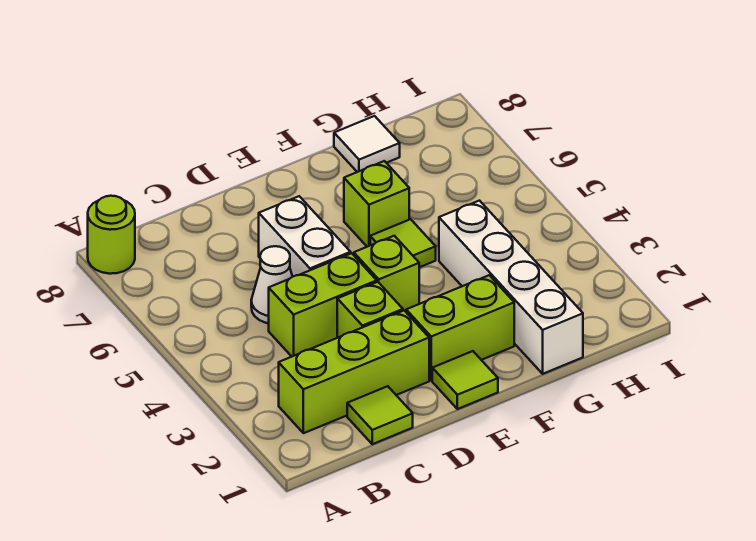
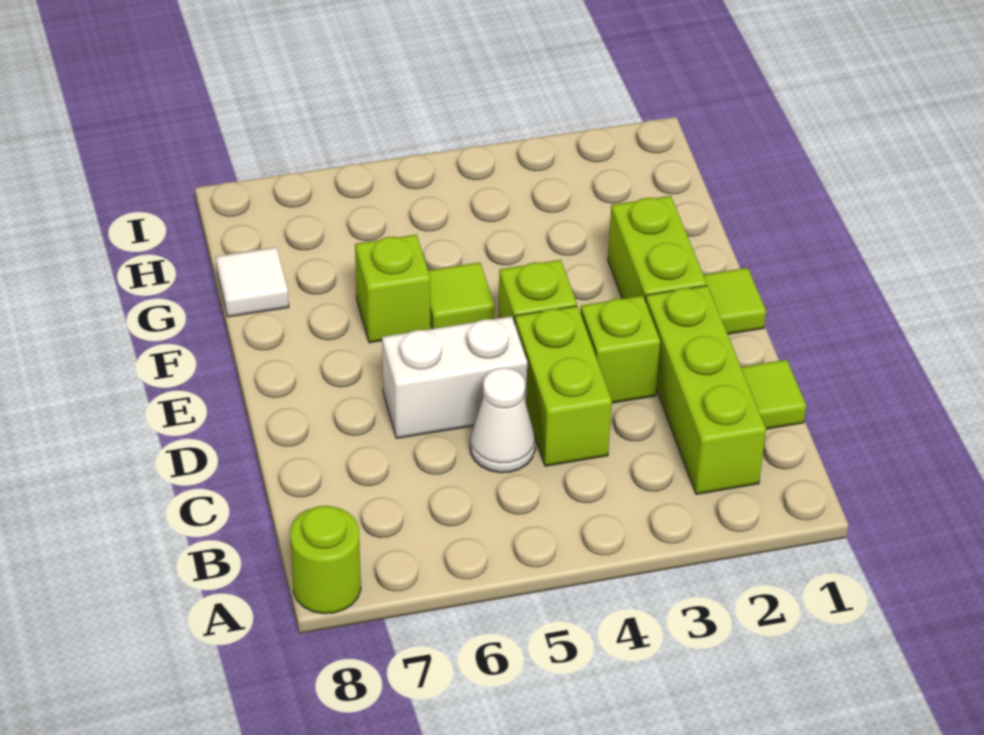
white 1x4 brick [439,201,583,374] -> none

